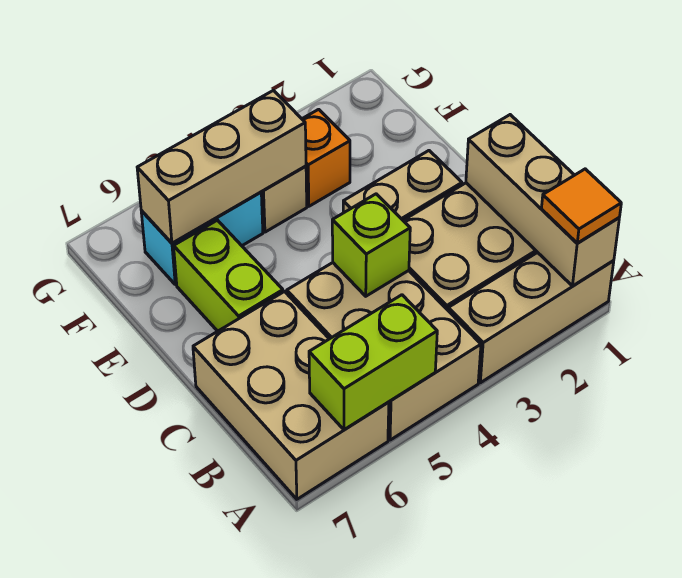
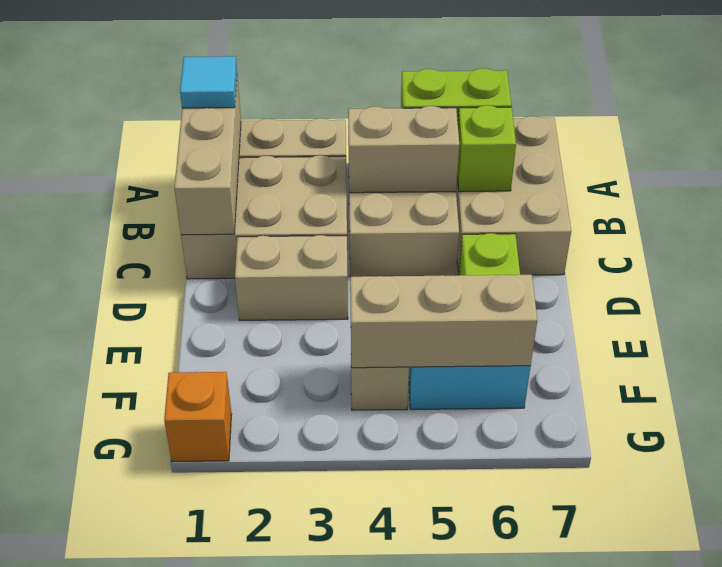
orange 1x1 tile [541,169,621,243] -> cyan 1x1 tile [180,56,237,108]
none -> tan 1x2 brick [348,106,459,193]
lime 1x1 brick [332,194,410,296] -> lime 1x1 brick moved to [457,105,516,192]
orange 1x1 brick [302,109,350,206] -> orange 1x1 brick moved to [164,372,232,462]

